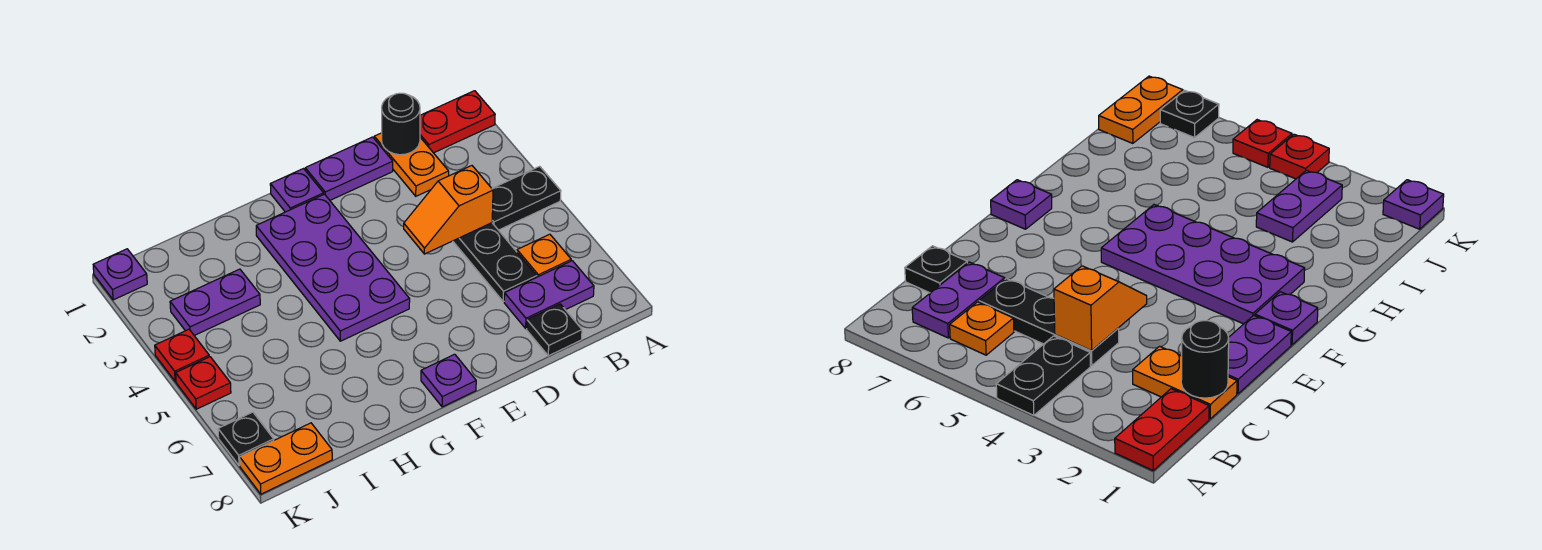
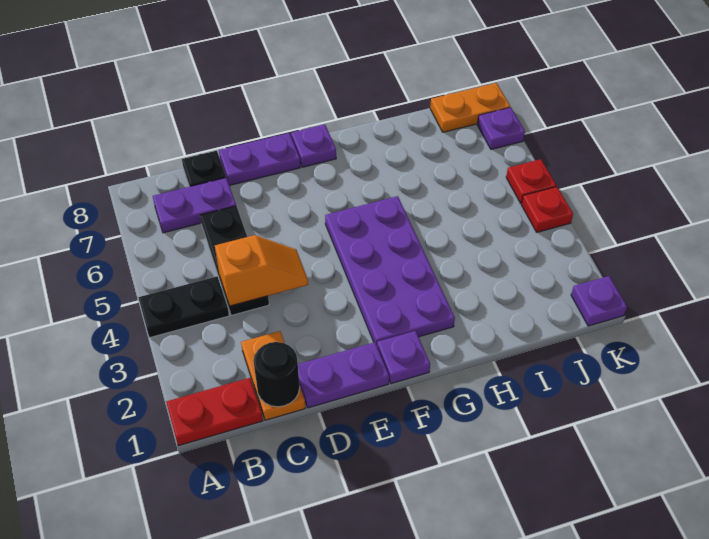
orange 1x1 plate [517,234,571,277] -> none
purple 1x2 plate [170,269,260,336] -> purple 1x2 plate moved to [219,133,300,186]
black 1x1 plate [218,412,274,466] -> purple 1x1 plate [477,107,525,149]

